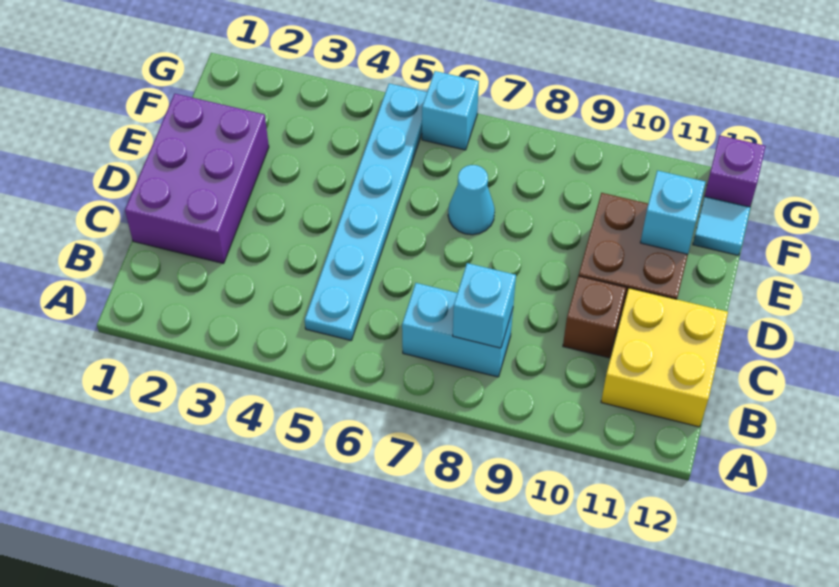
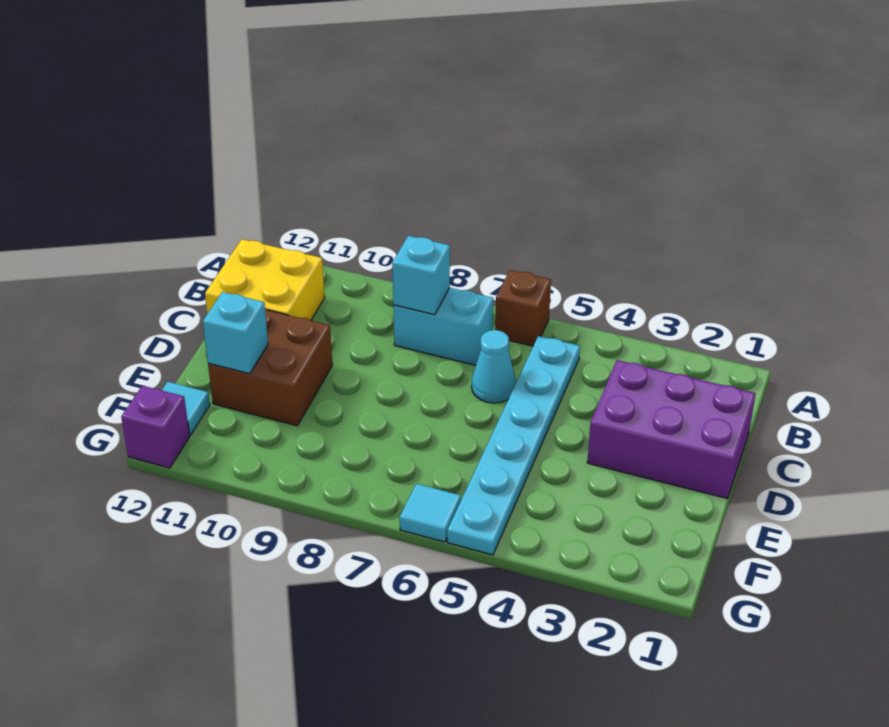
purple 2x3 brick [125,94,269,263] -> purple 2x3 brick turned to [587,360,755,499]
brown 1x1 brick [563,276,626,358] -> brown 1x1 brick moved to [495,270,551,346]
cyan 1x1 cone [448,165,495,235] -> cyan 1x1 cone moved to [472,330,516,403]
cyan 1x1 brick [422,71,479,150] -> cyan 1x1 tile [400,484,461,542]

